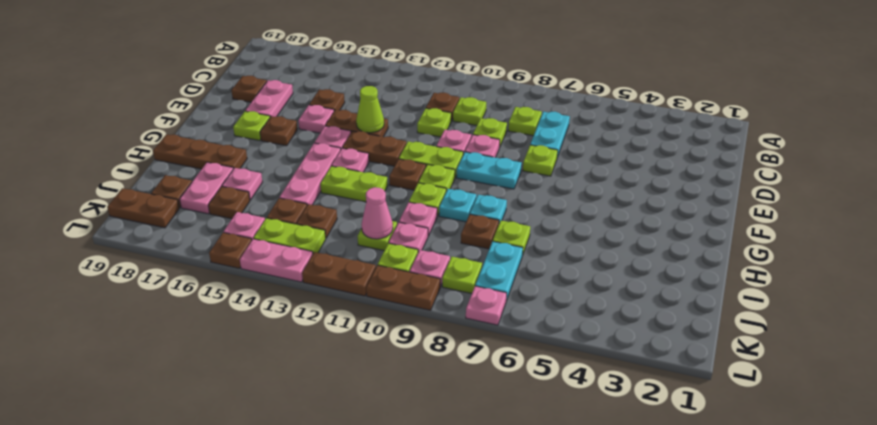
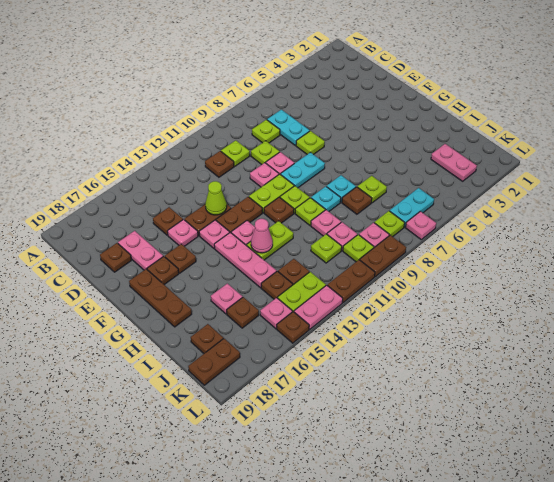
lime 1x1 plate [417,108,451,137] -> none
lime 1x1 plate [233,111,270,141] -> brown 1x1 plate [147,256,179,285]
brown 1x3 plate [153,134,247,169] -> brown 1x3 plate turned to [129,269,192,327]
pink 1x2 plate [180,162,233,214] -> pink 1x2 plate moved to [431,144,477,181]
cyan 1x2 plate [475,241,523,301] -> cyan 1x2 plate turned to [390,188,434,227]
pink 1x1 cone [362,187,393,239] -> pink 1x1 cone moved to [251,219,273,253]

